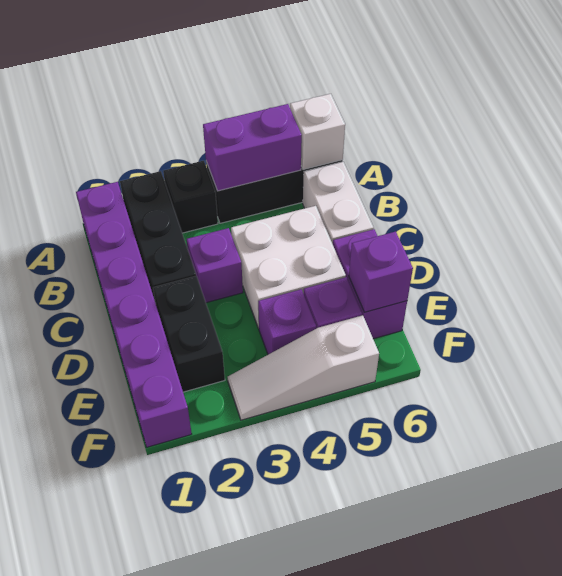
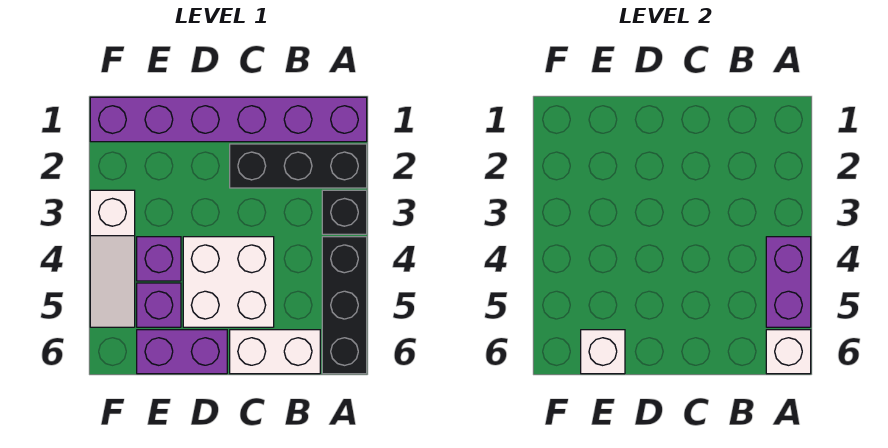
purple 1x1 brick [187,228,243,303] -> none
black 1x2 brick [153,276,225,392] -> none
purple 1x1 brick [349,232,413,312] -> white 1x1 brick [581,330,625,374]
white 1x3 slope [228,315,379,420] -> white 1x3 slope turned to [90,190,135,327]

